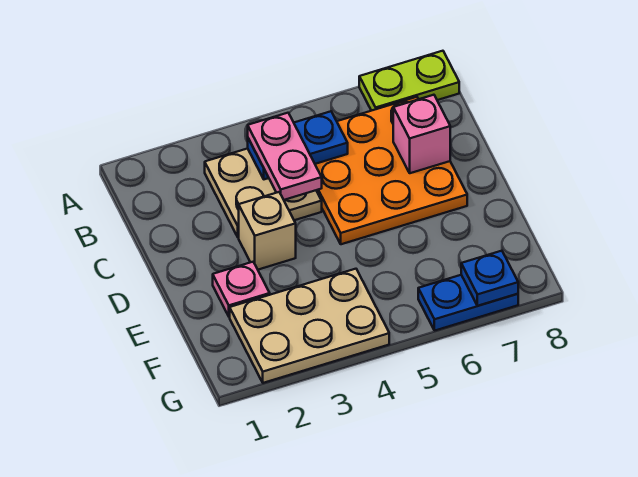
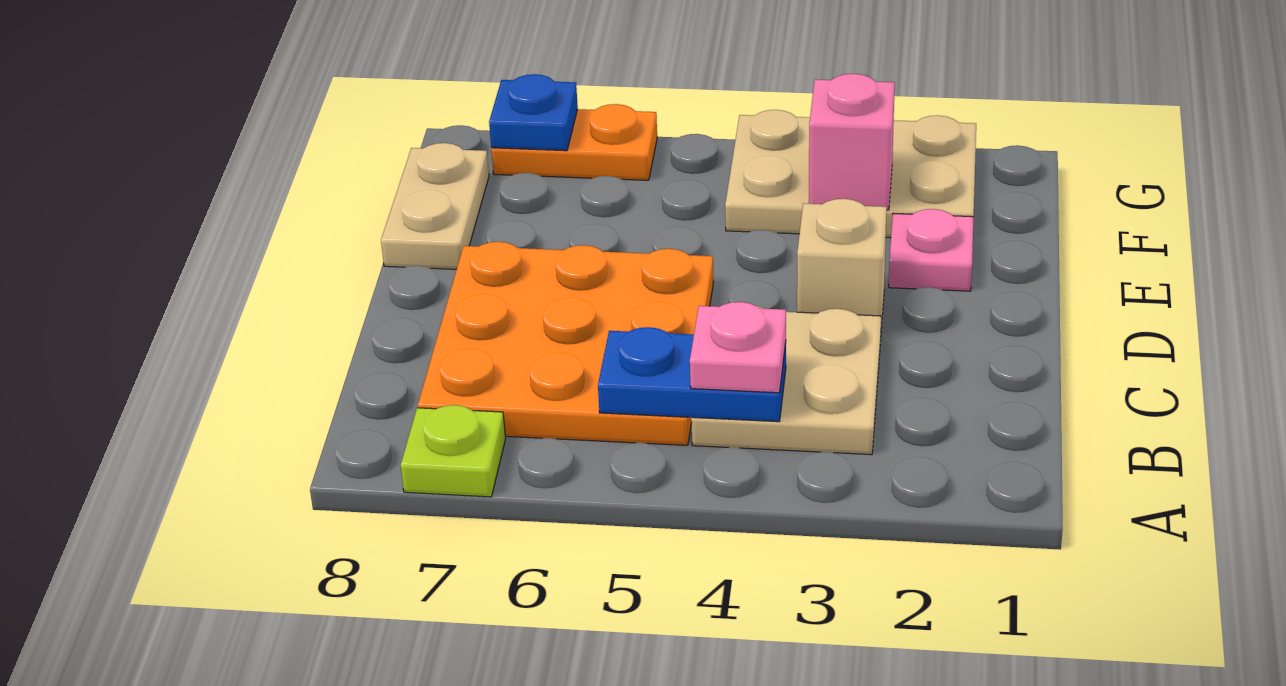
lime 1x2 plate [359,51,459,111] -> lime 1x1 plate [401,405,505,497]
pink 1x2 plate [248,113,322,200] -> pink 1x1 plate [690,302,786,393]
pink 1x1 brick [393,95,450,173] -> pink 1x1 brick moved to [809,74,895,210]
none -> tan 1x2 plate [381,143,489,269]
blue 1x2 plate [418,275,518,331] -> orange 1x2 plate [491,104,657,180]

